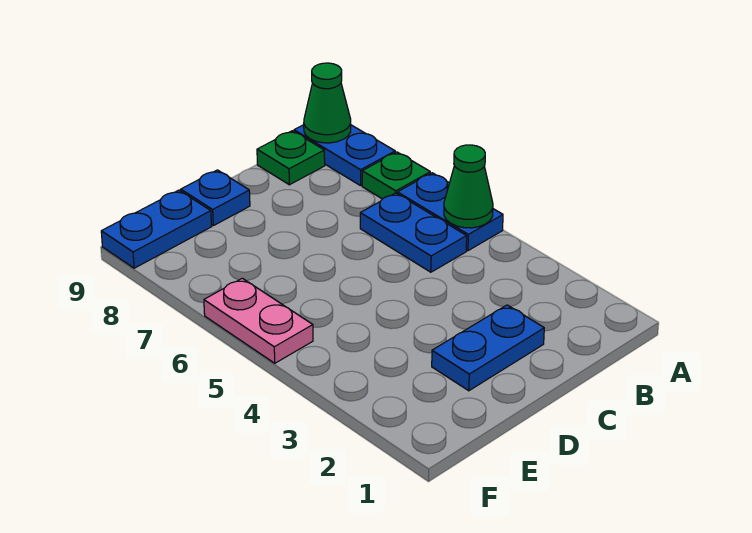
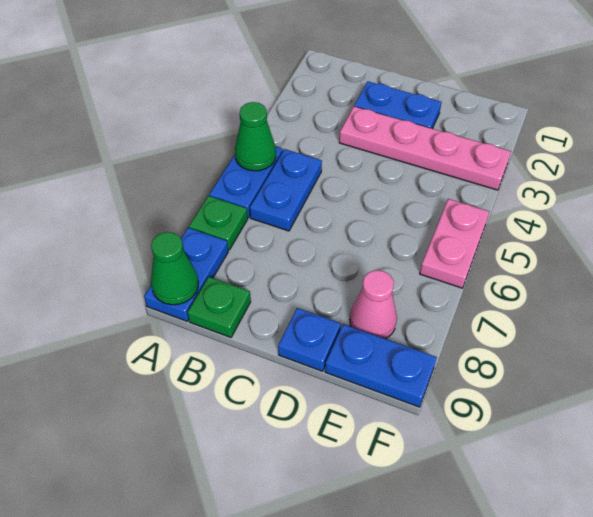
none -> pink 1x4 plate [339,107,511,190]
none -> pink 1x1 cone [350,270,397,339]

